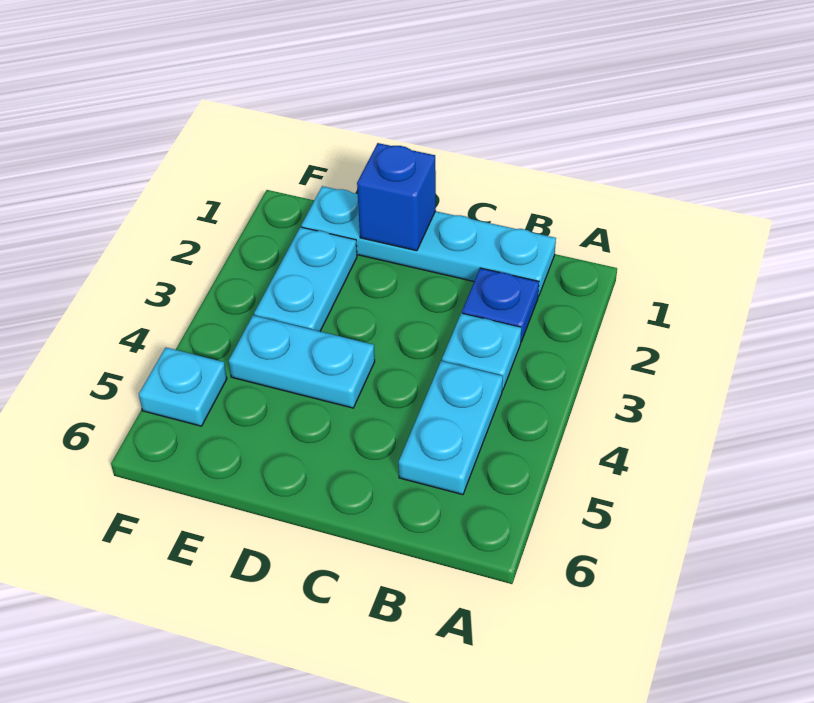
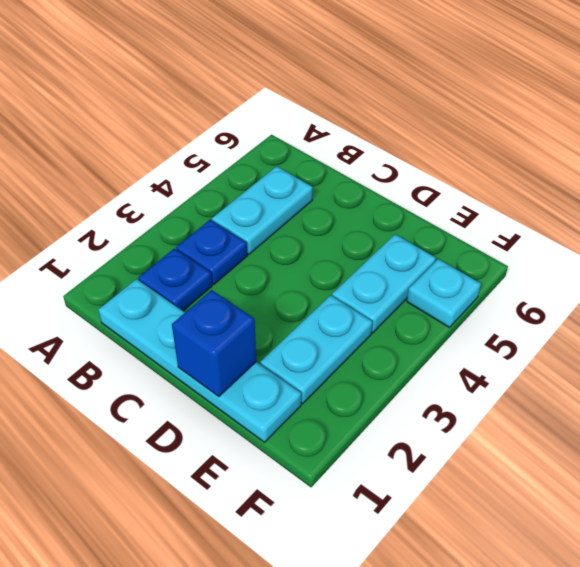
cyan 1x1 plate [442,313,521,390] -> blue 1x1 plate [176,220,247,284]
cyan 1x2 plate [229,315,375,408] -> cyan 1x2 plate turned to [332,234,436,333]

